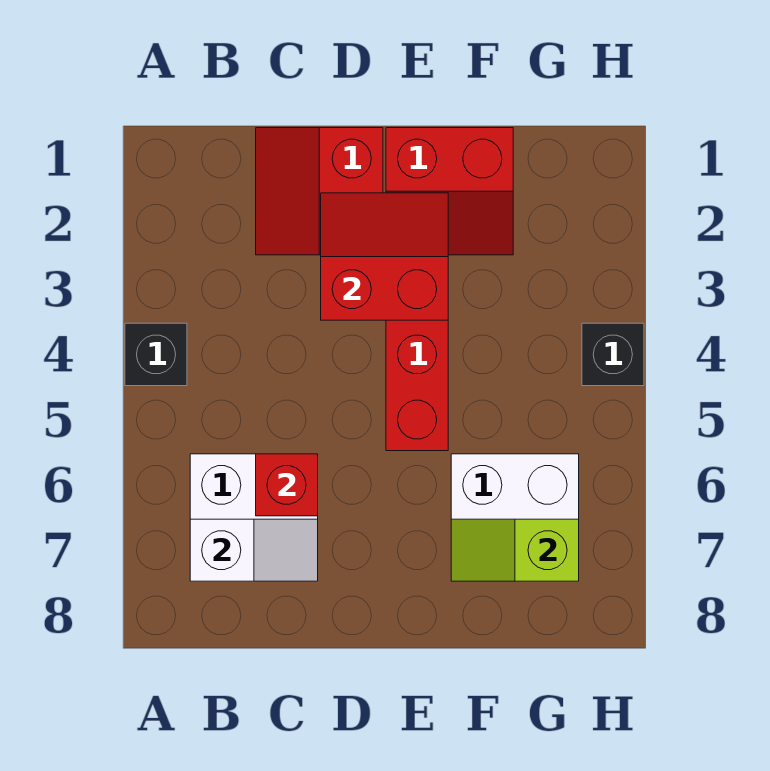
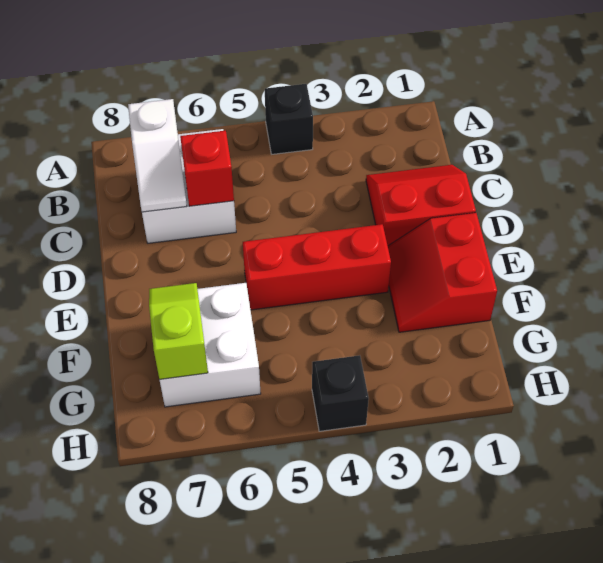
red 2x2 slope [321,193,448,320] -> none

